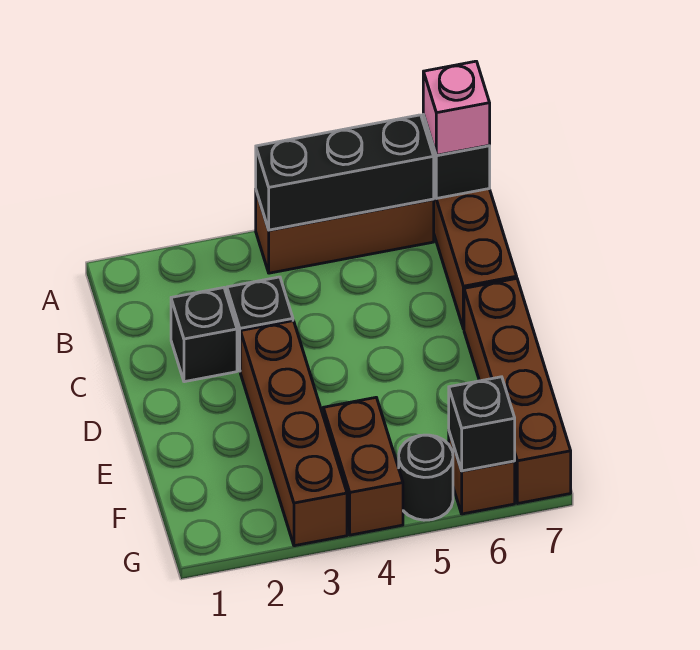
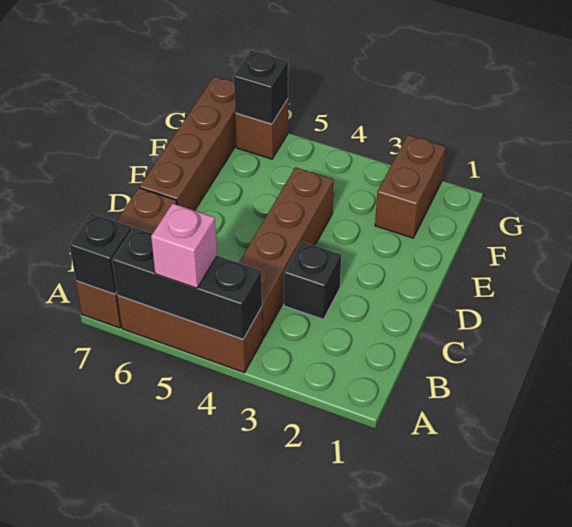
pink 1x1 brick [423,61,490,155] -> pink 1x1 brick moved to [151,203,217,288]
black 1x1 brick [171,288,237,382] -> none
brown 1x4 brick [240,321,347,546] -> brown 1x4 brick moved to [239,167,334,338]
brown 1x2 brick [323,398,403,535] -> brown 1x2 brick moved to [375,135,446,238]
black 1x1 round brick [399,435,453,520] -> none

